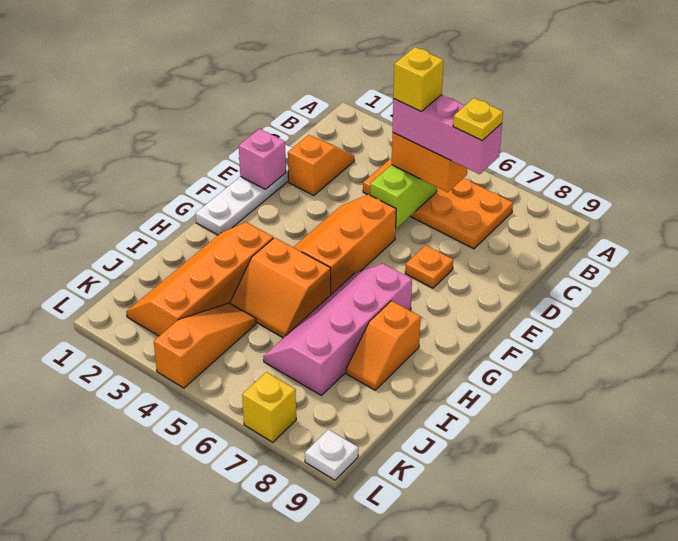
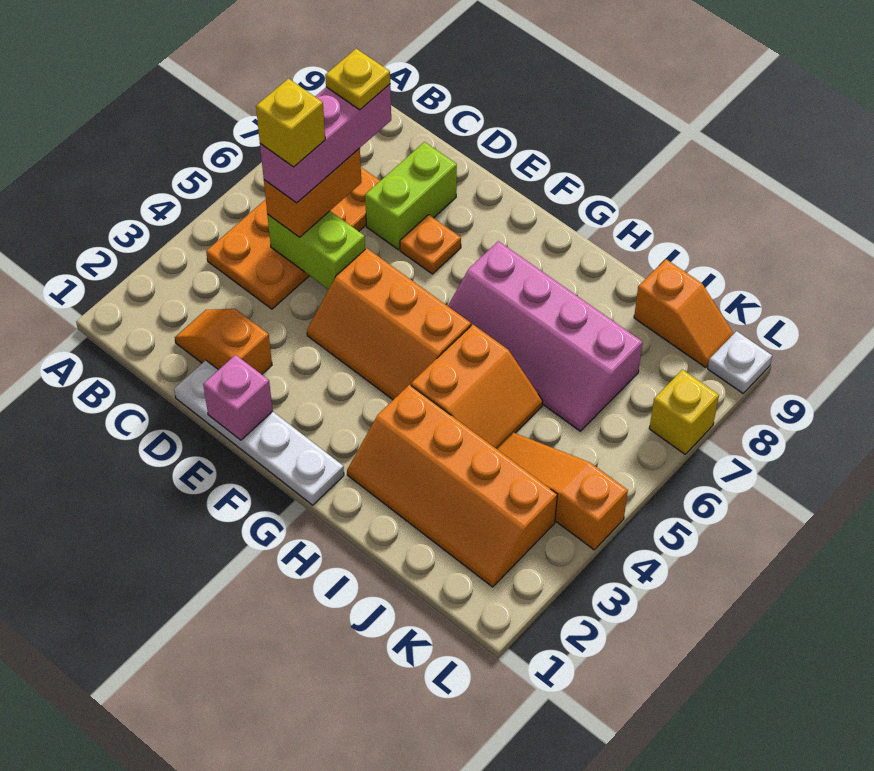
none -> lime 1x2 brick [365,142,457,250]
orange 1x2 slope [346,301,421,390] -> orange 1x2 slope moved to [634,259,733,367]

